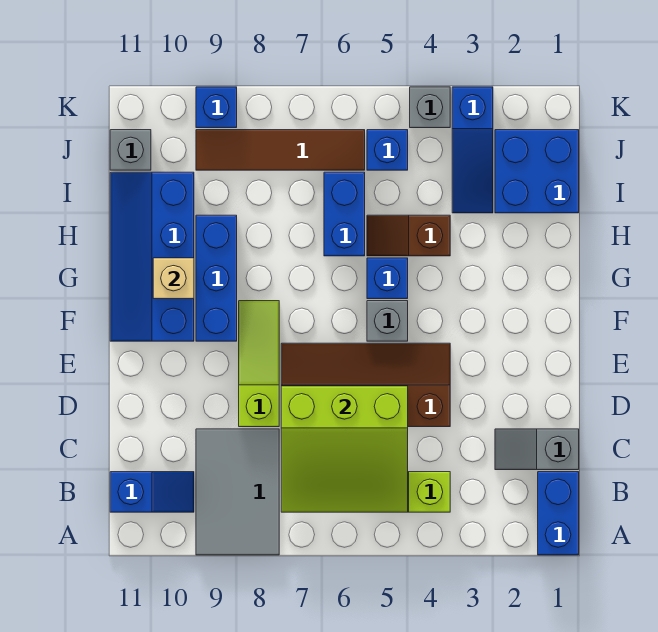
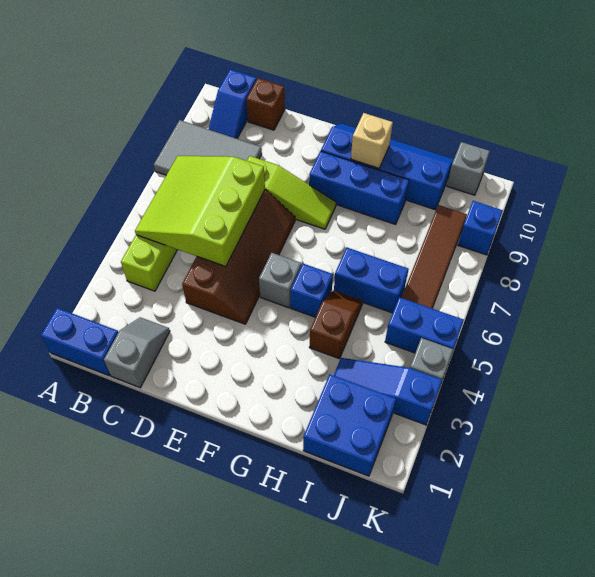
none -> brown 1x1 brick [246,78,285,130]
blue 1x1 brick [367,130,408,170] -> blue 1x2 brick [385,297,464,353]

